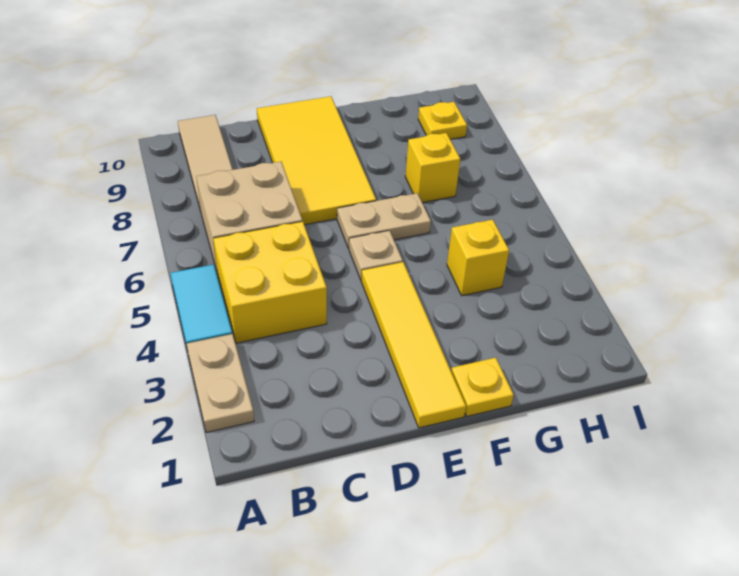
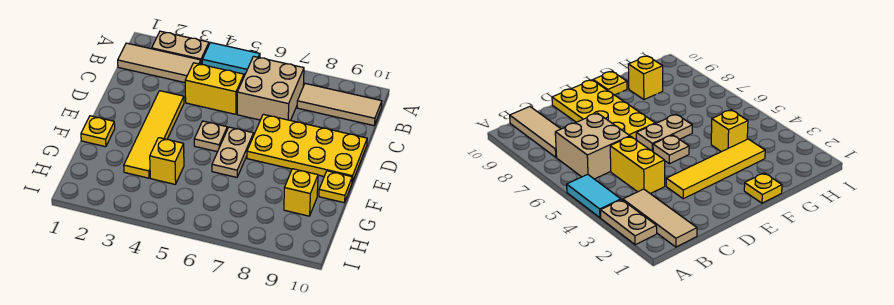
none -> tan 1x3 tile [118,43,201,83]
yellow 2x2 brick [213,222,327,343] -> yellow 1x2 brick [185,63,244,114]
yellow 2x4 tile [257,96,376,225] -> yellow 2x4 plate [247,114,367,182]
yellow 1x4 tile [361,262,466,428] -> yellow 1x4 tile turned to [124,91,184,178]
yellow 1x1 brick [405,133,460,203] -> yellow 1x1 brick moved to [284,169,318,216]
yellow 1x1 plate [418,102,467,140] -> yellow 1x1 plate moved to [319,171,352,203]

